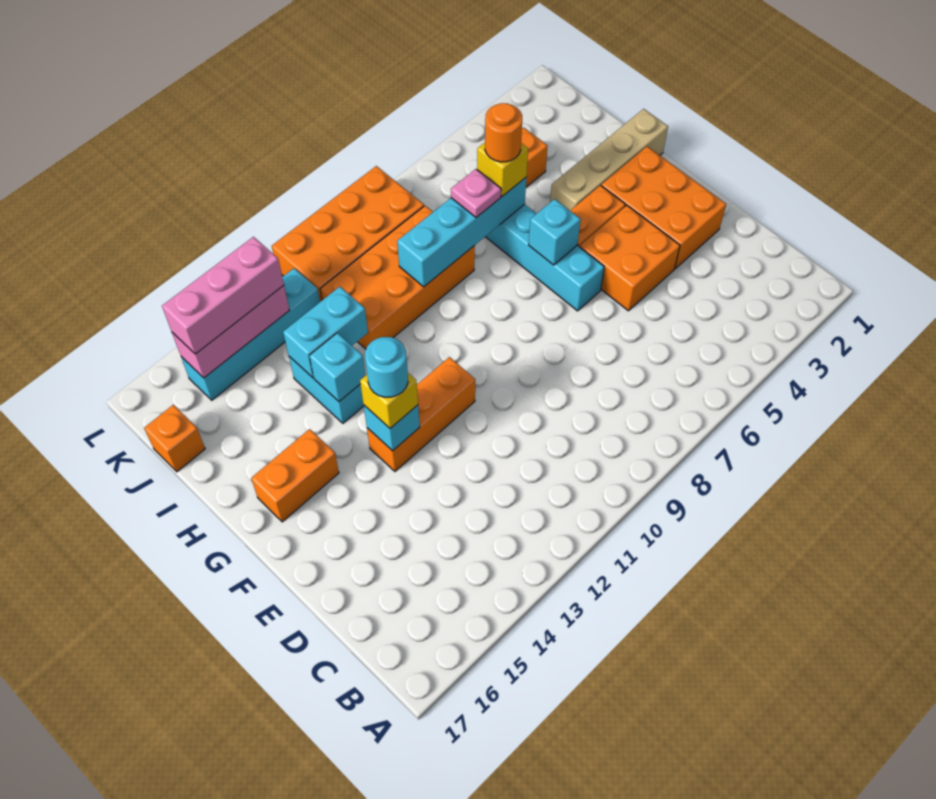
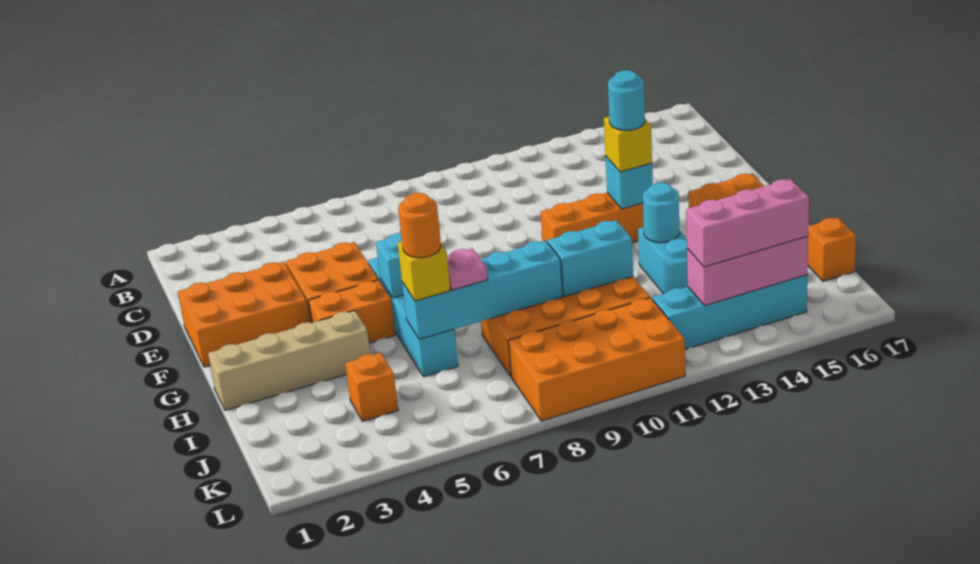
orange 2x3 brick [601,147,726,269] -> orange 2x3 brick turned to [178,262,310,367]
cyan 1x1 brick [309,333,366,401] -> cyan 1x1 round brick [643,182,679,243]
cyan 1x2 brick [283,287,368,378] -> cyan 1x2 brick moved to [548,220,633,296]

